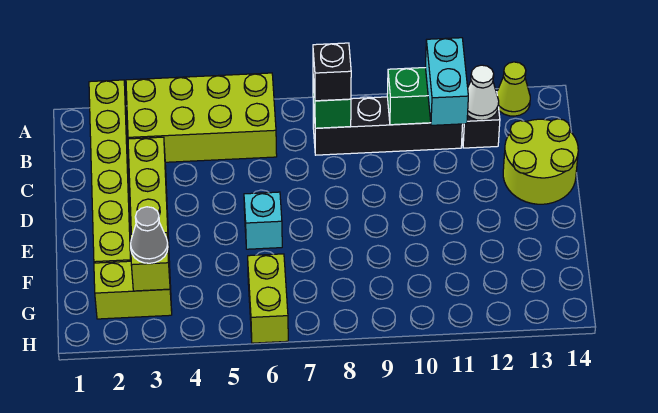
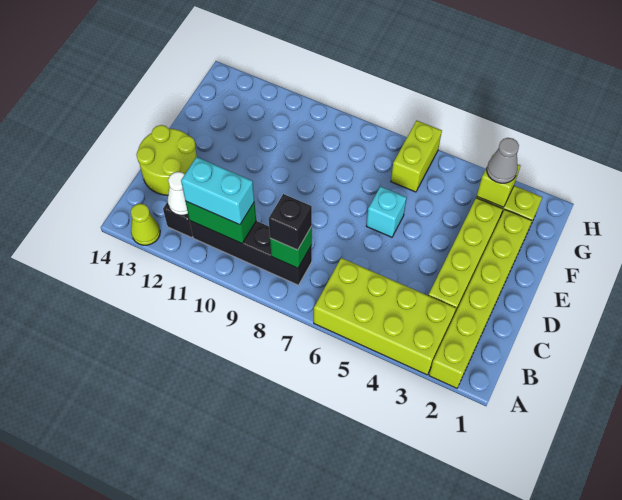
cyan 1x2 brick [425,38,468,125] -> cyan 1x2 brick turned to [181,157,254,225]

